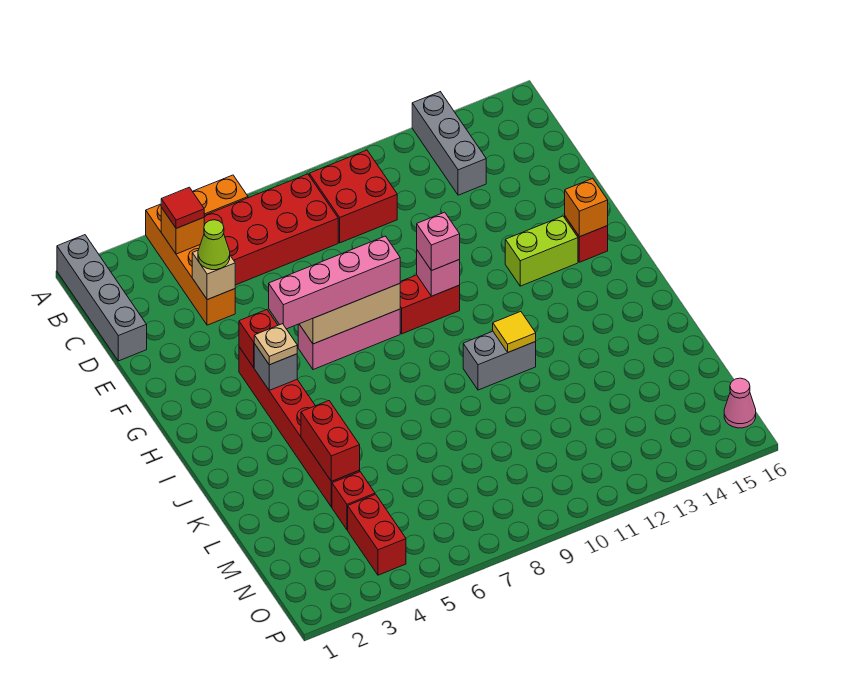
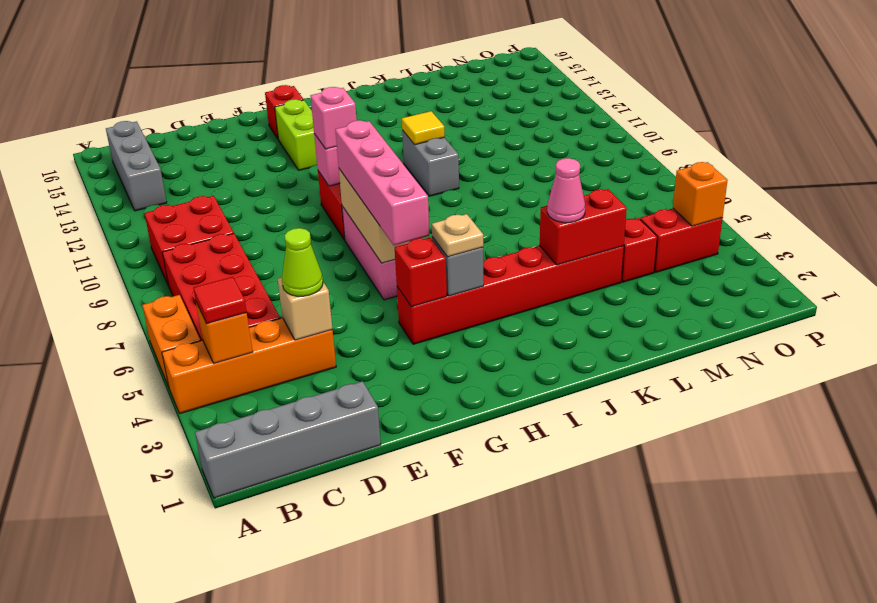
grey 1x3 brick [412,92,486,195] -> grey 1x3 brick turned to [106,121,167,211]
orange 1x1 brick [565,178,608,237] -> orange 1x1 brick moved to [673,162,728,226]
pink 1x1 cone [724,378,756,428] -> pink 1x1 cone moved to [547,158,585,223]

